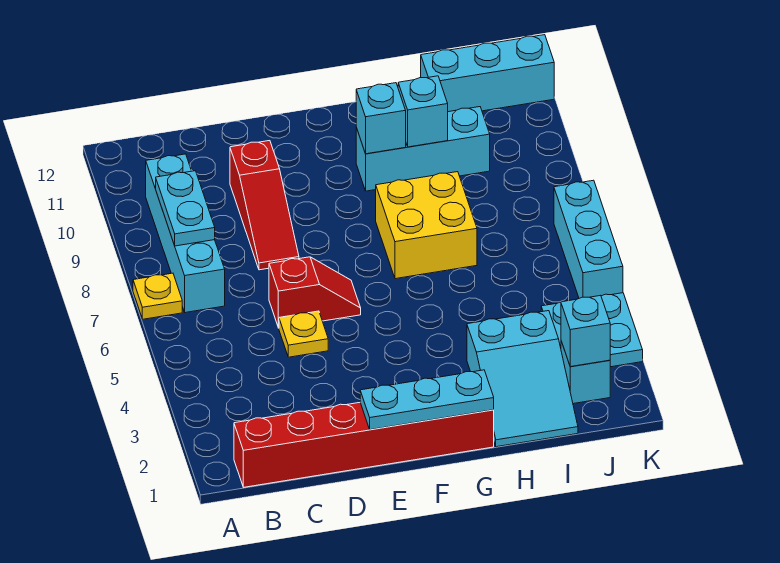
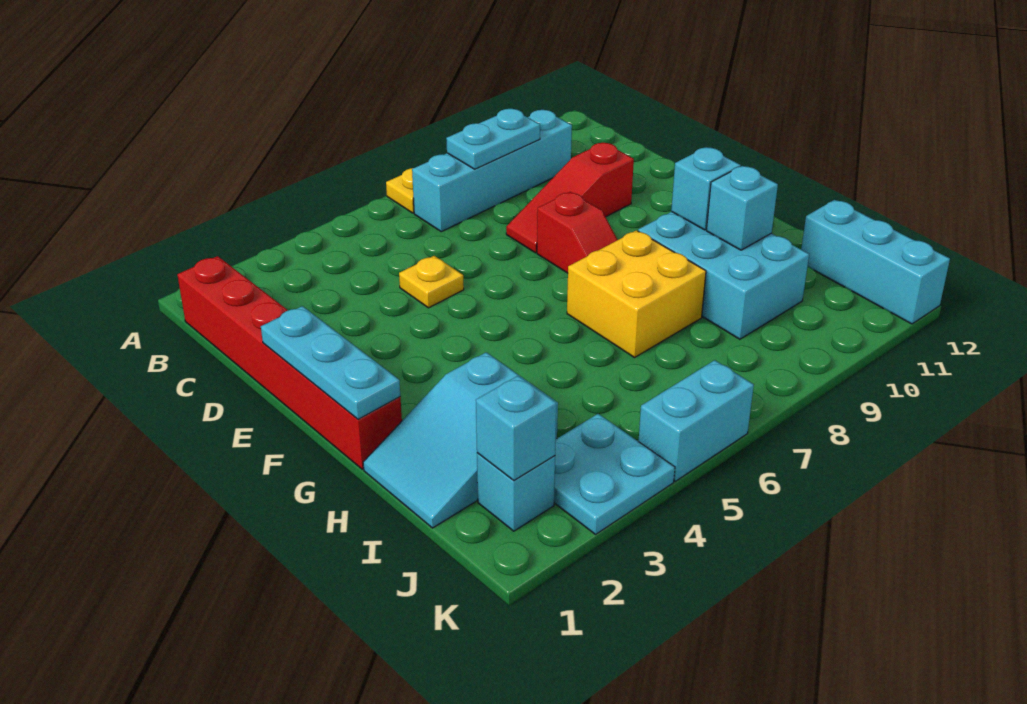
red 1x2 slope [269,257,361,328] -> red 1x2 slope moved to [537,192,618,273]
cyan 1x3 brick [356,107,490,191] -> cyan 2x3 brick [638,212,809,339]
cyan 1x3 brick [554,180,623,298] -> cyan 1x2 brick [638,360,754,481]

